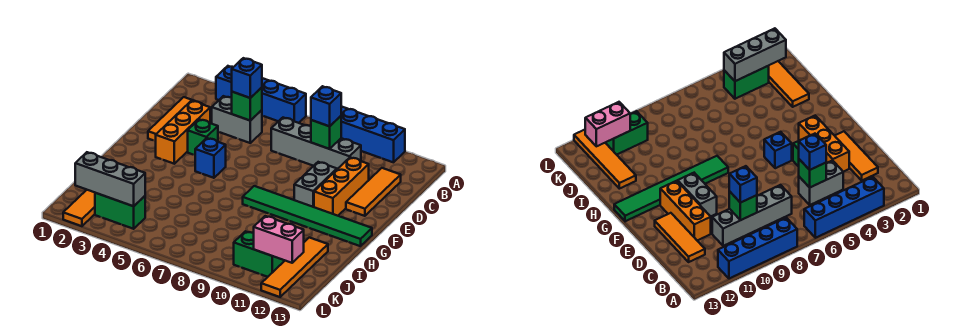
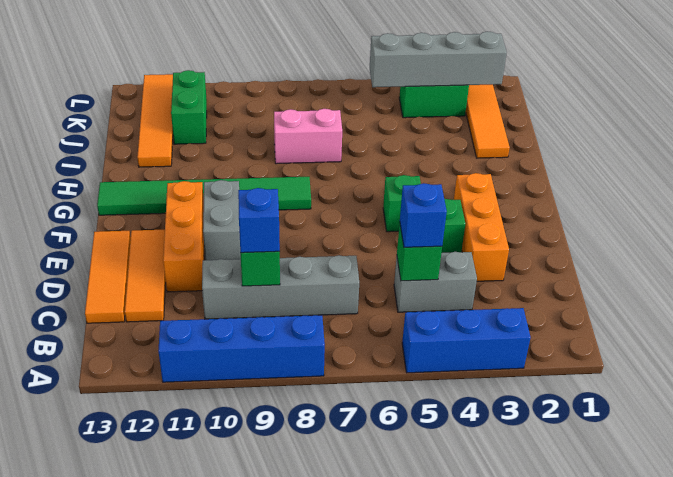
blue 1x4 brick [216,66,306,123] -> blue 1x3 brick [402,308,531,373]
orange 1x3 tile [148,97,202,141] -> orange 1x3 tile moved to [85,231,131,323]
blue 1x1 brick [195,138,226,178] -> green 1x1 brick [383,175,421,232]
grey 1x3 brick [75,152,145,206] -> grey 1x4 brick [370,31,507,87]
green 1x2 brick [234,231,284,277] -> green 1x2 brick turned to [171,70,207,144]
pink 1x2 brick [254,216,304,263] -> pink 1x2 brick moved to [274,109,342,164]

